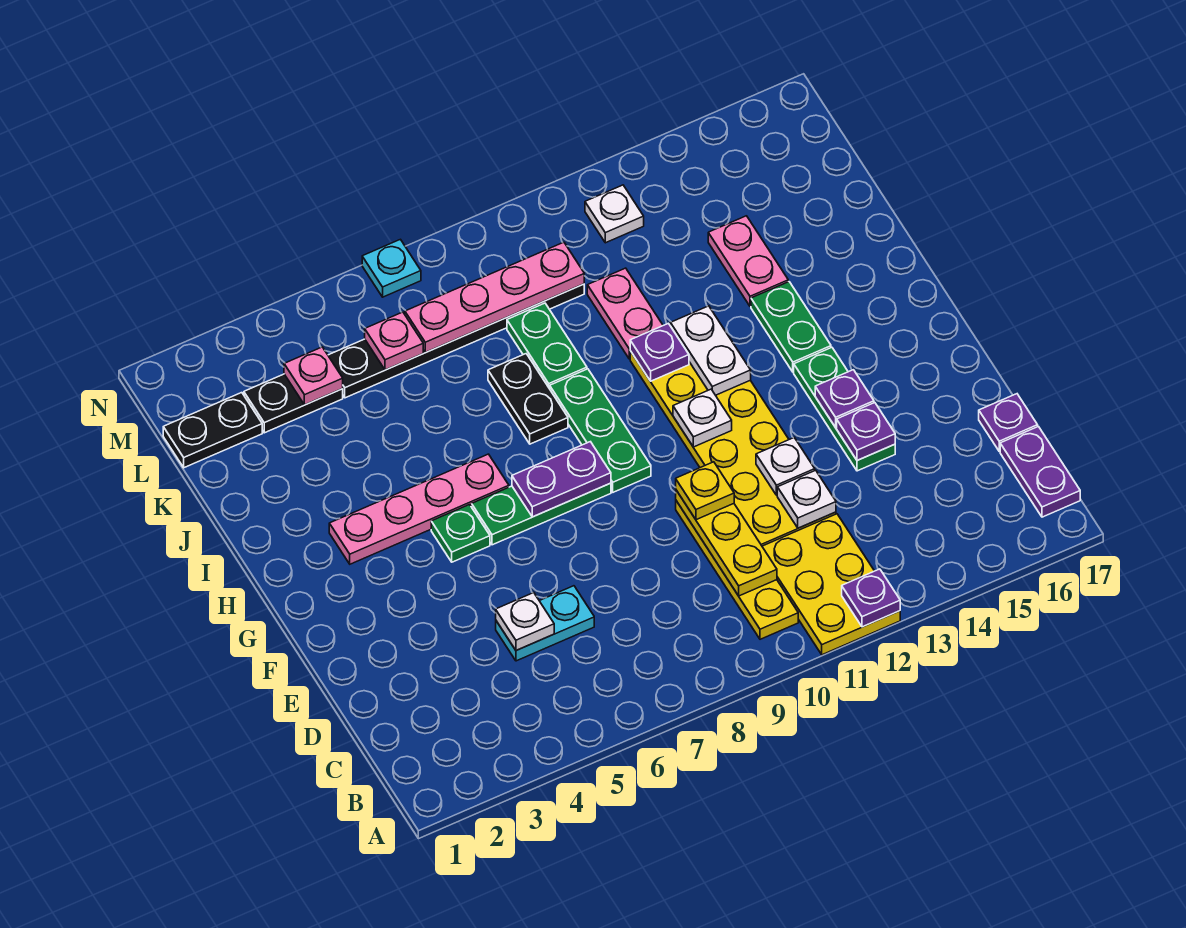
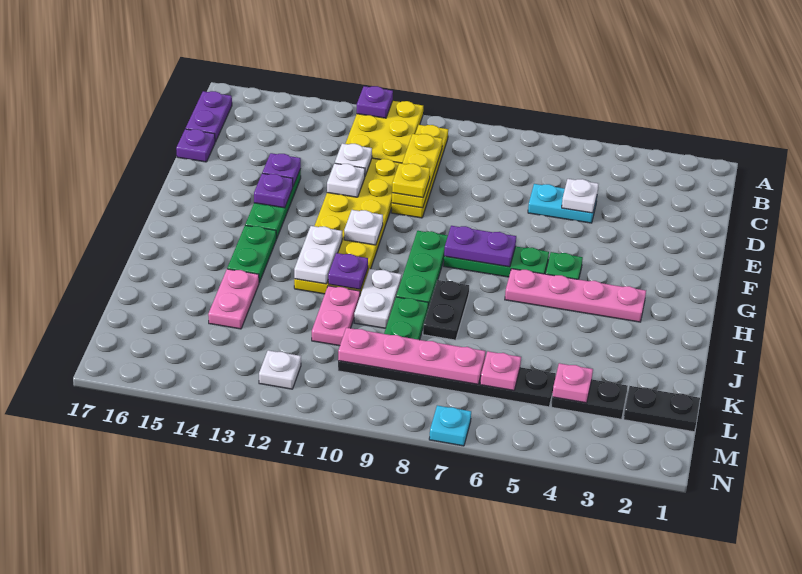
none -> white 1x2 plate [354,269,402,328]

